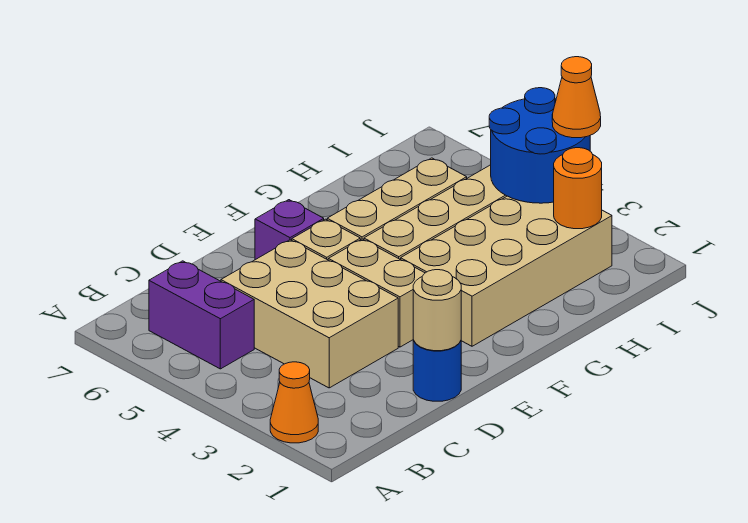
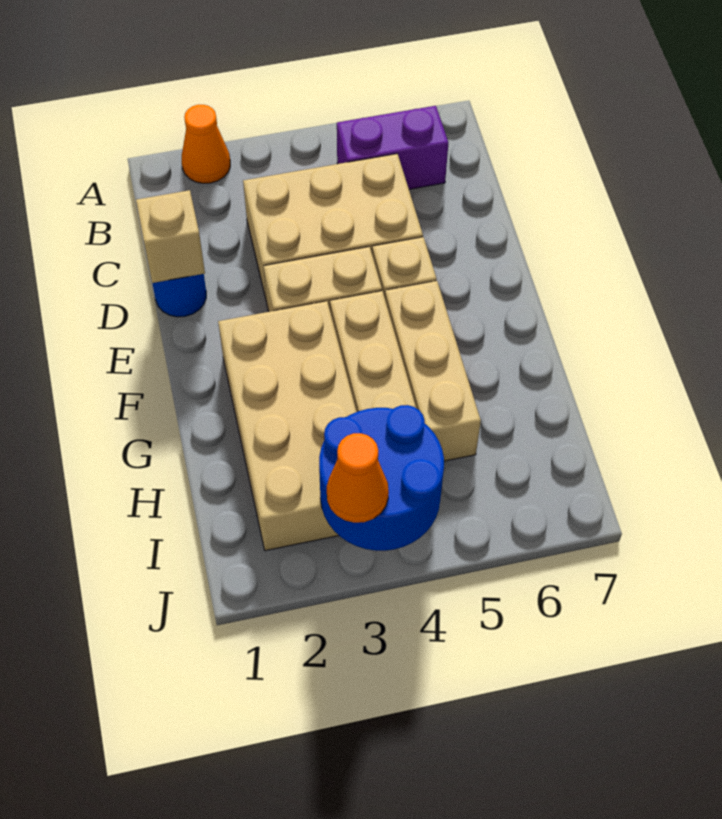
tan 1x1 round brick [413,270,461,351] -> tan 1x1 brick [136,190,205,283]
purple 1x1 brick [255,200,324,260] -> none
orange 1x1 round brick [554,148,602,229] -> none

